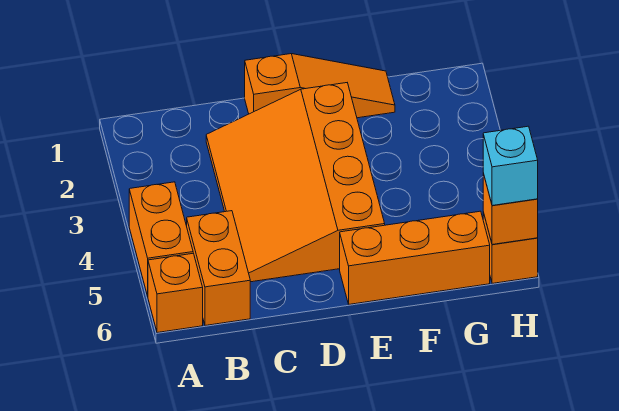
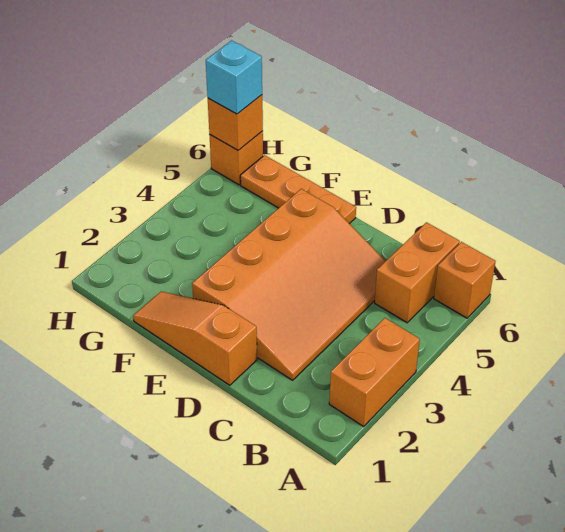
orange 1x2 brick [129,182,193,296] -> orange 1x2 brick moved to [329,318,420,426]
orange 1x3 brick [340,211,490,304] -> orange 1x3 plate [240,155,356,224]

